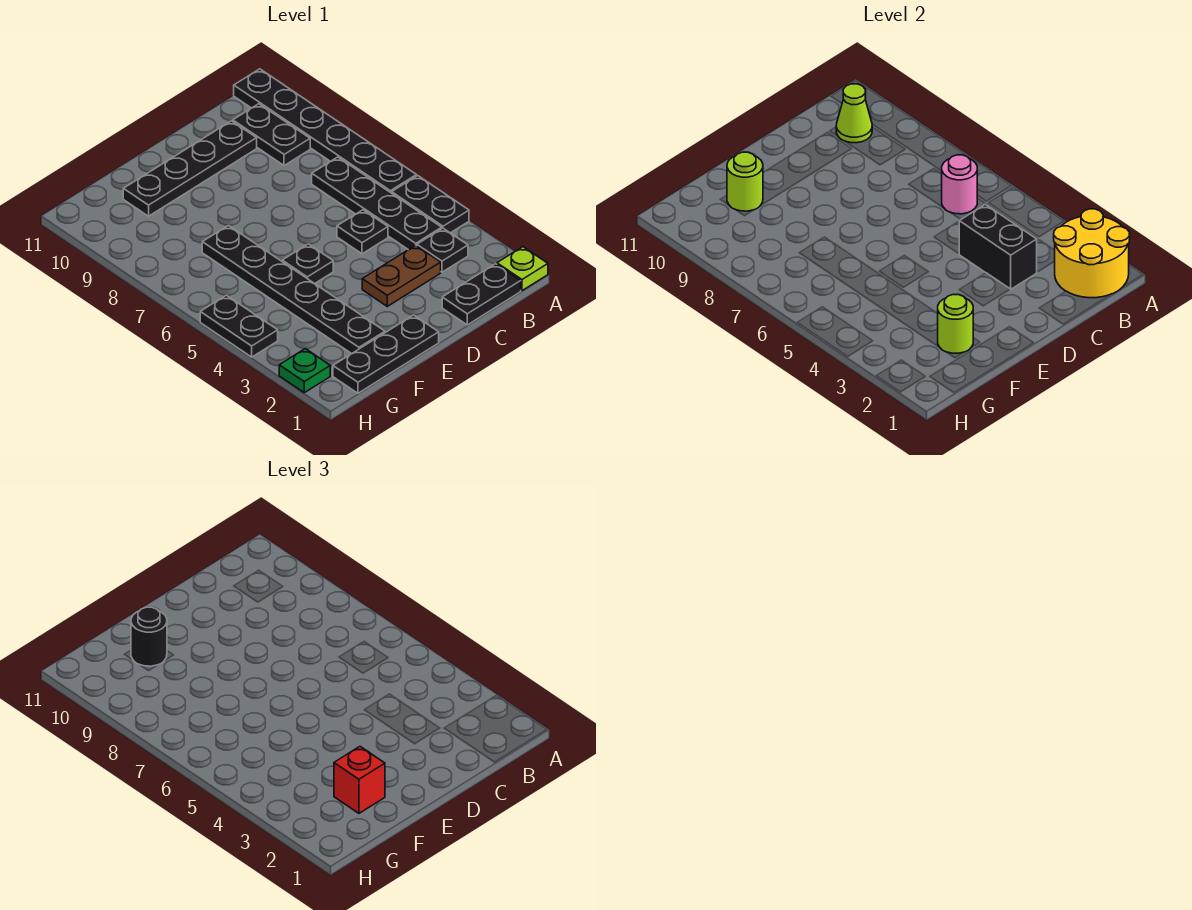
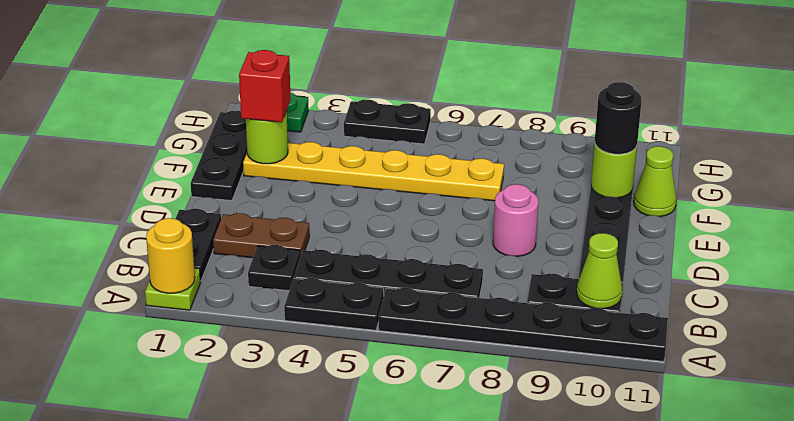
yellow 2x2 round brick [1054,209,1130,298] -> yellow 1x1 round brick [146,218,195,293]
pink 1x1 round brick [942,155,977,214] -> pink 1x1 round brick moved to [493,184,538,256]
brown 1x2 plate [362,245,441,306] -> brown 1x2 plate turned to [213,213,309,258]
black 1x2 brick [959,204,1037,289] -> none
black 1x1 plate [337,210,388,254] -> none
black 1x1 plate [282,244,333,284] -> none
black 1x6 plate [202,225,385,354] -> yellow 1x6 plate [243,142,504,201]
none -> lime 1x1 cone [634,146,676,217]

